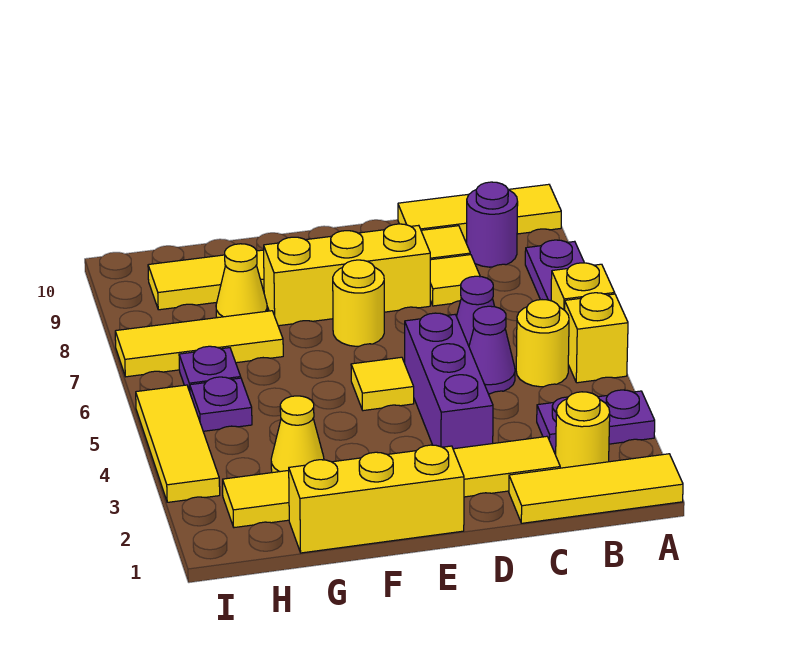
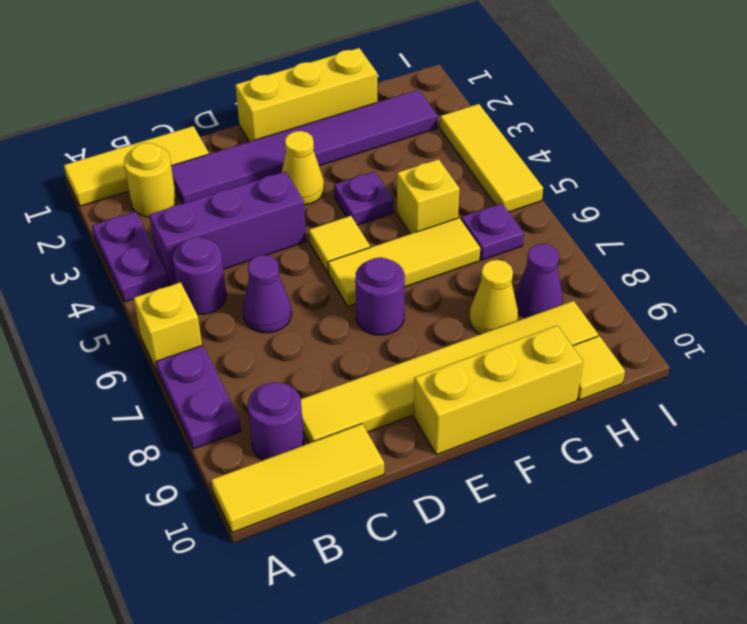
purple 1x2 plate [537,390,655,451] -> purple 1x2 plate turned to [92,212,169,302]
yellow 1x1 brick [565,293,628,383] -> yellow 1x1 brick moved to [397,159,460,234]
yellow 1x1 round brick [516,300,569,387] -> purple 1x1 round brick [173,237,226,314]
yellow 1x6 tile [223,436,560,528] -> purple 1x6 tile [171,90,438,204]
purple 1x1 cone [469,306,515,394] -> purple 1x1 cone moved to [515,244,563,318]
yellow 1x1 tile [430,255,480,306] -> yellow 1x1 tile moved to [573,336,625,400]
purple 1x3 brick [405,313,493,449] -> purple 1x3 brick turned to [149,171,306,285]
yellow 1x3 brick [264,224,430,326] -> yellow 1x3 brick moved to [414,325,583,455]
yellow 1x1 round brick [333,260,384,346] -> purple 1x1 round brick [355,257,405,335]
yellow 1x1 cone [271,396,324,473] -> yellow 1x1 cone moved to [282,131,324,205]
yellow 1x3 tile [115,311,283,377] -> yellow 1x3 tile moved to [328,218,480,306]
purple 1x1 plate [190,377,252,431] -> purple 1x1 plate moved to [334,171,394,225]

